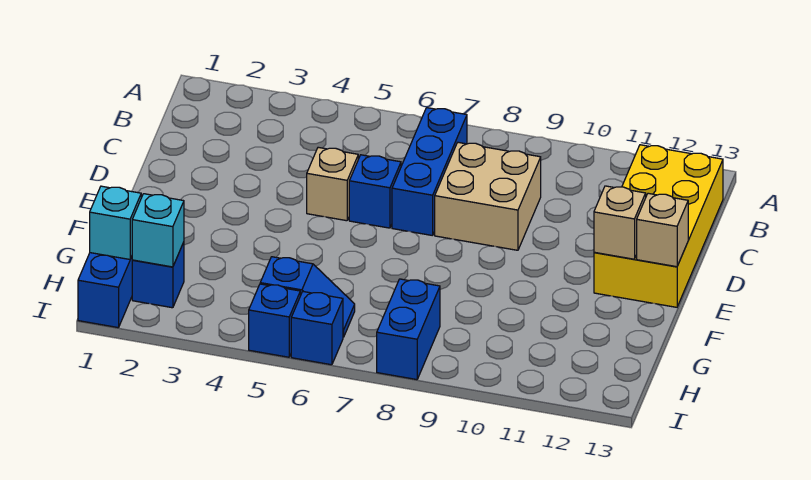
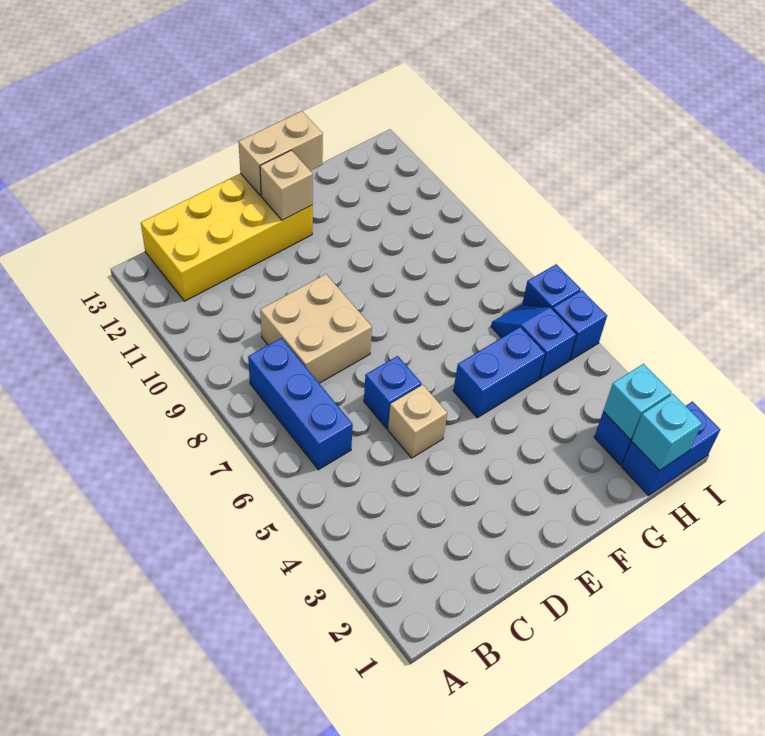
blue 1x3 brick [392,108,467,236] -> blue 1x3 brick turned to [248,338,353,470]
tan 1x1 brick [637,193,688,267] -> tan 1x2 brick [239,111,323,196]
blue 1x2 brick [377,279,440,380] -> blue 1x2 brick moved to [453,327,545,418]

